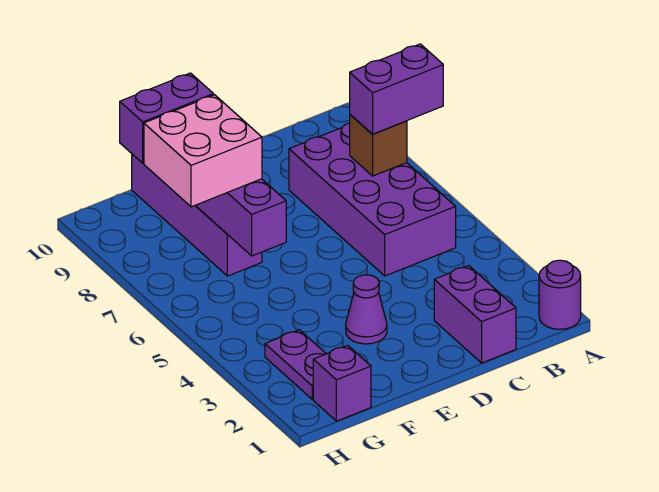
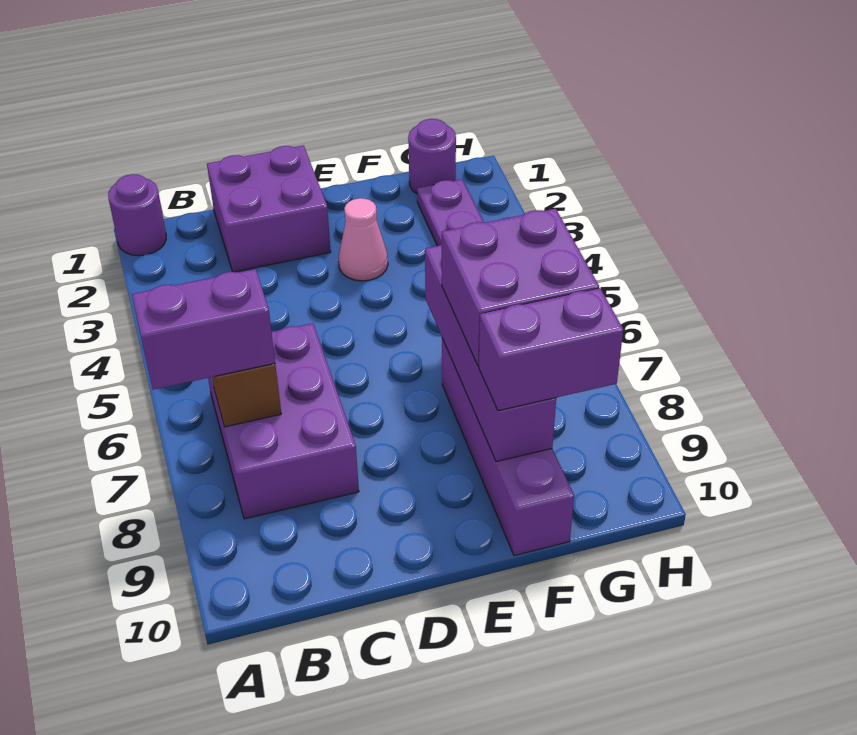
purple 2x4 brick [289,123,456,276] -> purple 2x3 brick [208,323,359,519]
purple 1x2 brick [434,266,516,363] -> purple 2x2 brick [207,145,331,272]
purple 1x1 cone [346,275,387,344] -> pink 1x1 cone [338,198,388,281]
pink 2x2 brick [144,95,262,207] -> purple 2x2 brick [442,209,599,366]
purple 1x1 brick [313,346,371,421] -> purple 1x1 round brick [408,119,456,194]

